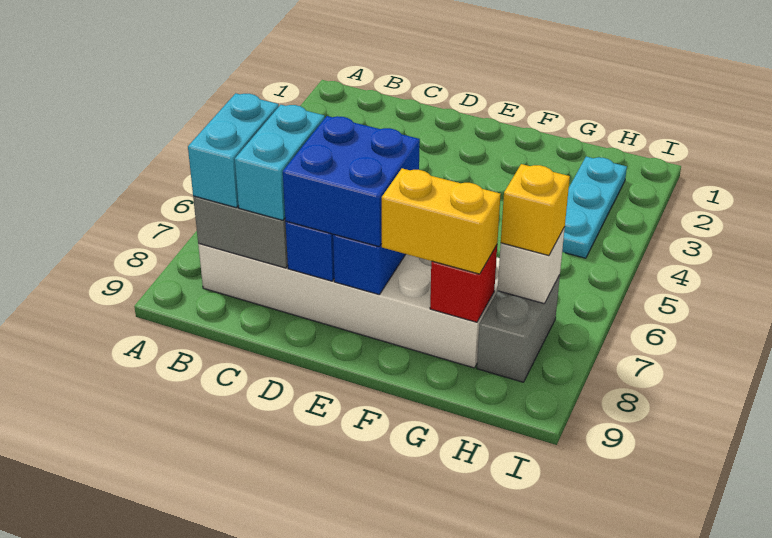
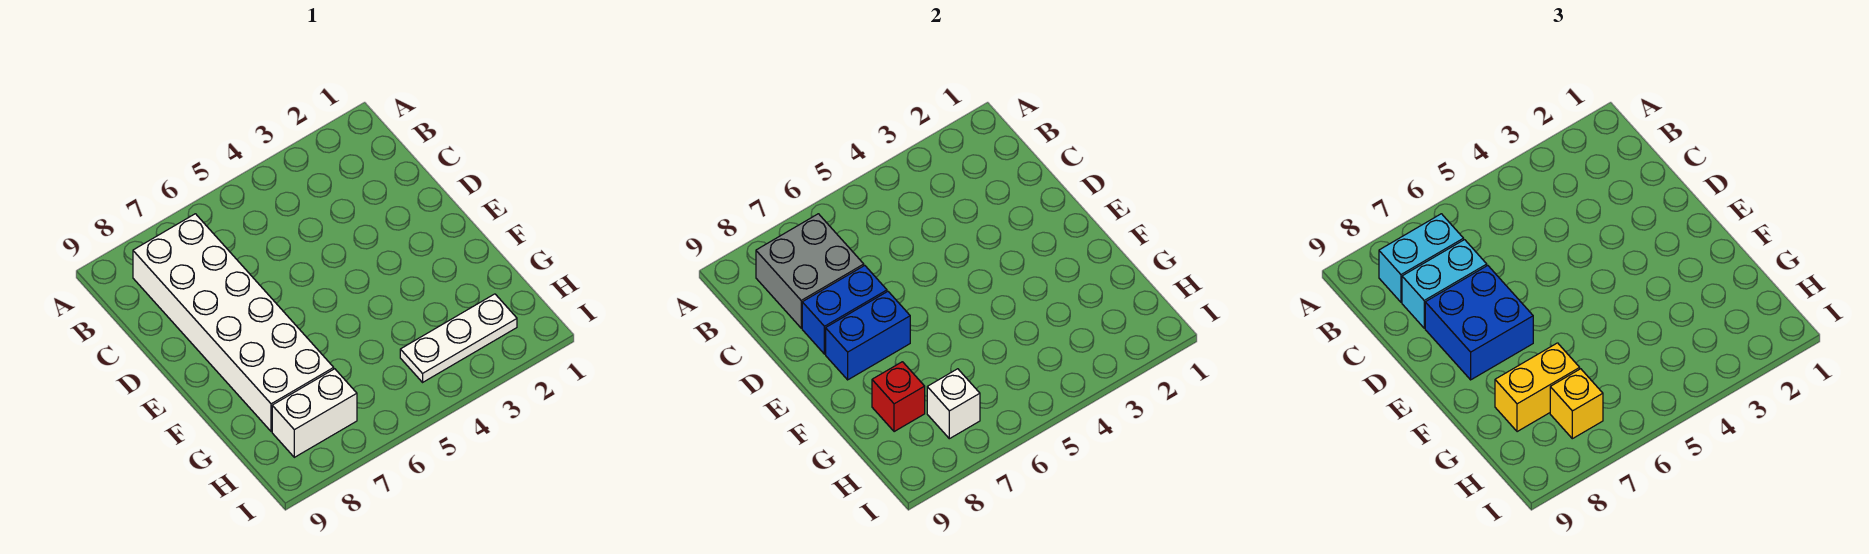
yellow 1x2 brick [382,168,501,274] -> yellow 1x2 brick turned to [1495,343,1580,432]
cyan 1x3 plate [562,157,627,258] -> white 1x3 plate [400,294,517,382]
grey 1x2 brick [477,275,560,382] -> white 1x2 brick [272,369,357,457]

